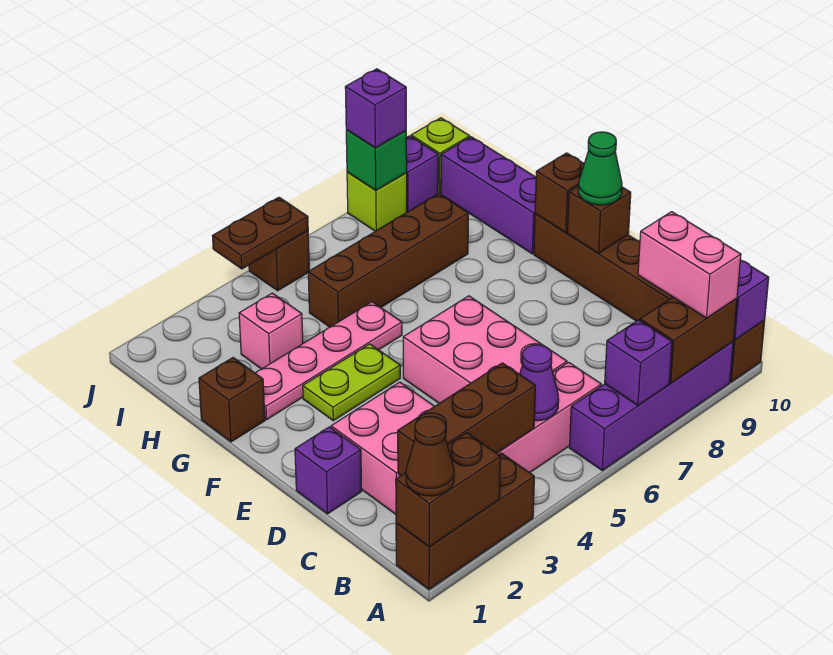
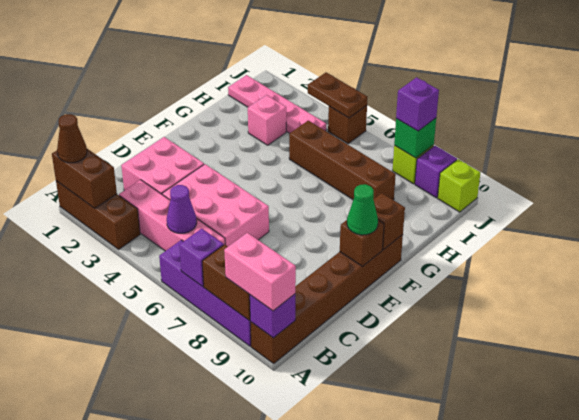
pink 1x2 brick [638,212,741,318] -> pink 1x2 brick turned to [224,233,296,311]
brown 1x3 brick [398,363,535,475] -> none
pink 2x3 brick [403,296,567,403] -> pink 2x3 brick turned to [162,164,269,246]
purple 1x1 brick [295,427,362,514] -> none
lime 1x2 plate [303,344,400,421] -> none
brown 1x1 brick [199,358,265,442] -> none
pink 1x4 plate [256,302,402,420] -> pink 1x4 plate moved to [228,75,326,133]
purple 1x3 brick [441,137,536,254] -> none

